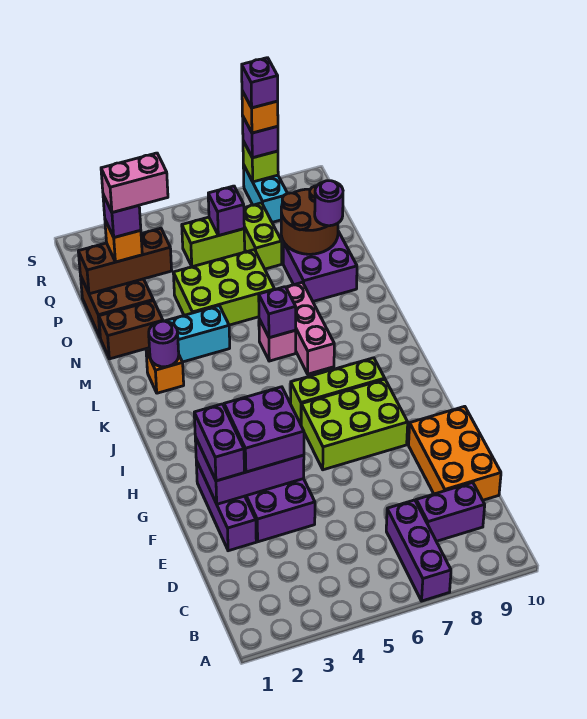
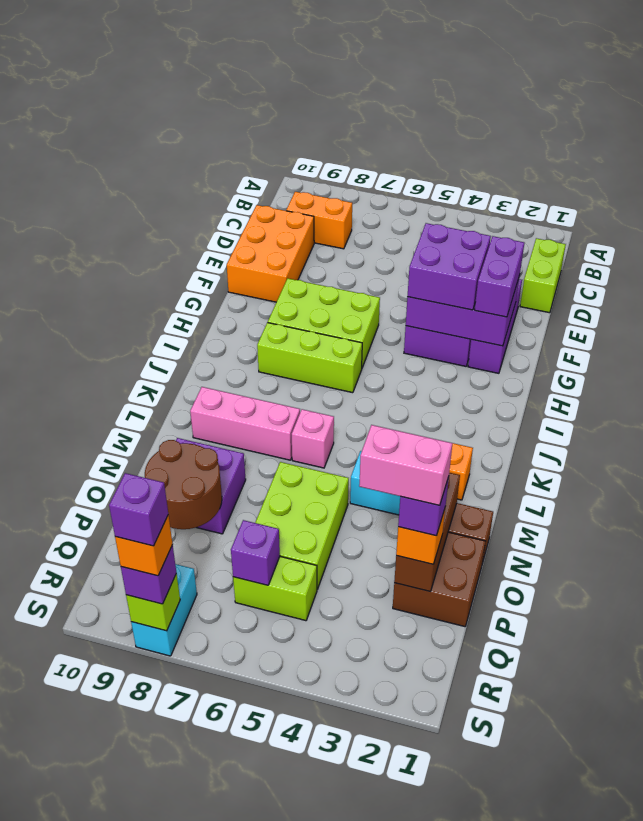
purple 1x3 brick [386,500,451,601] -> none
purple 1x2 brick [416,482,485,541] -> orange 1x2 brick [286,192,352,249]
pink 1x3 brick [286,282,334,374] -> pink 1x3 brick turned to [190,387,300,460]
purple 1x1 round brick [149,321,179,367] -> none
purple 1x1 brick [259,287,296,338] -> none
lime 2x3 brick [173,250,275,325] -> lime 2x3 brick turned to [255,462,349,589]
purple 1x1 round brick [315,181,343,226] -> none
brown 1x3 brick [78,228,172,294] -> brown 1x3 brick turned to [394,473,460,591]
lime 1x2 brick [244,203,282,269] -> lime 1x2 brick moved to [520,238,566,313]

